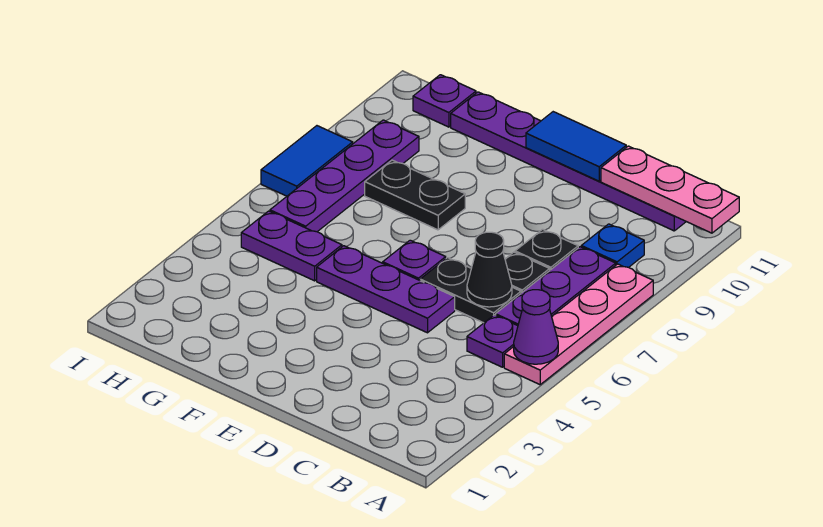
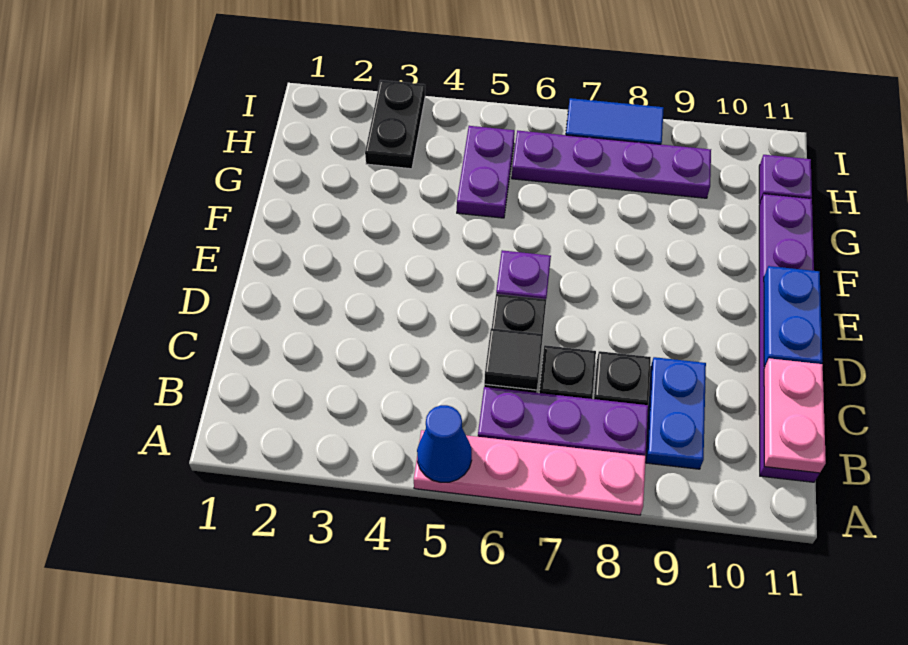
purple 1x1 cone [514,290,558,364] -> blue 1x1 cone [417,405,472,482]
pink 1x3 plate [601,146,739,233] -> pink 1x2 plate [764,358,826,473]
purple 1x1 plate [467,315,518,367] -> none
blue 1x1 plate [581,224,644,267] -> blue 1x2 plate [646,357,706,469]
black 1x1 cone [467,232,512,307] -> black 1x1 tile [484,328,543,390]
purple 1x3 plate [317,246,455,333] -> none
blue 1x2 tile [526,112,626,181] -> blue 1x2 plate [764,266,823,367]
black 1x2 plate [365,160,465,230] -> black 1x2 plate moved to [365,80,425,169]

